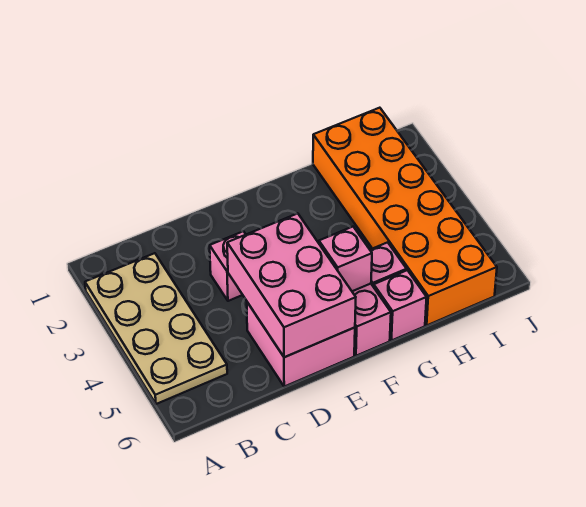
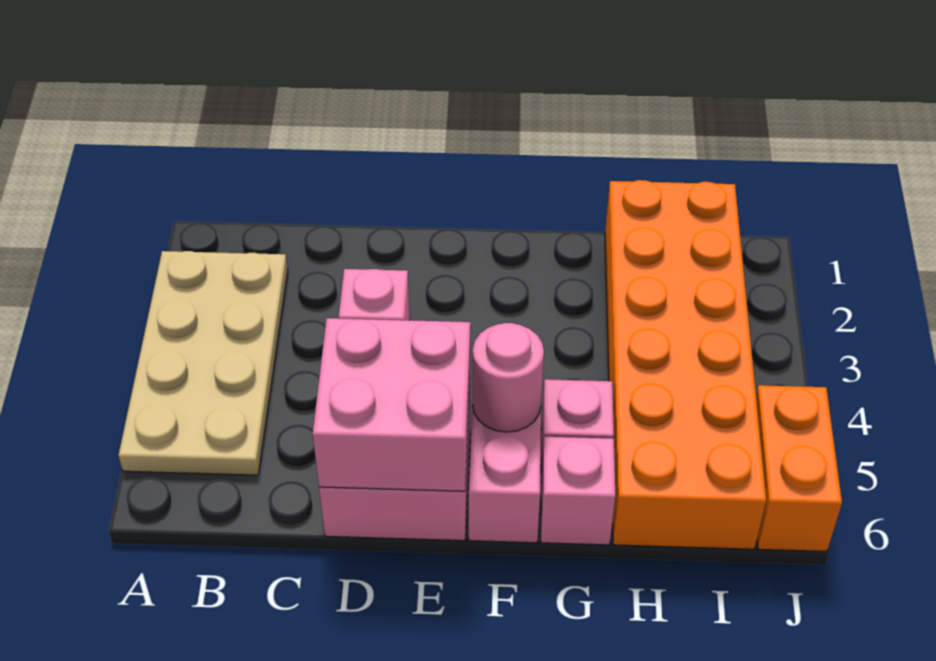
pink 2x3 brick [227,213,356,357] -> pink 2x2 brick [313,318,470,491]
pink 1x1 brick [319,227,372,291] -> pink 1x1 round brick [473,323,544,432]
none -> orange 1x2 brick [756,385,842,551]

